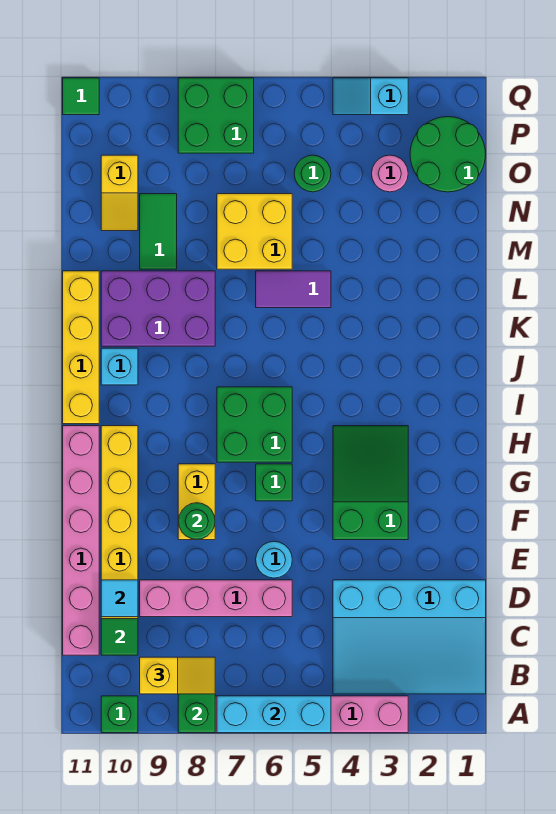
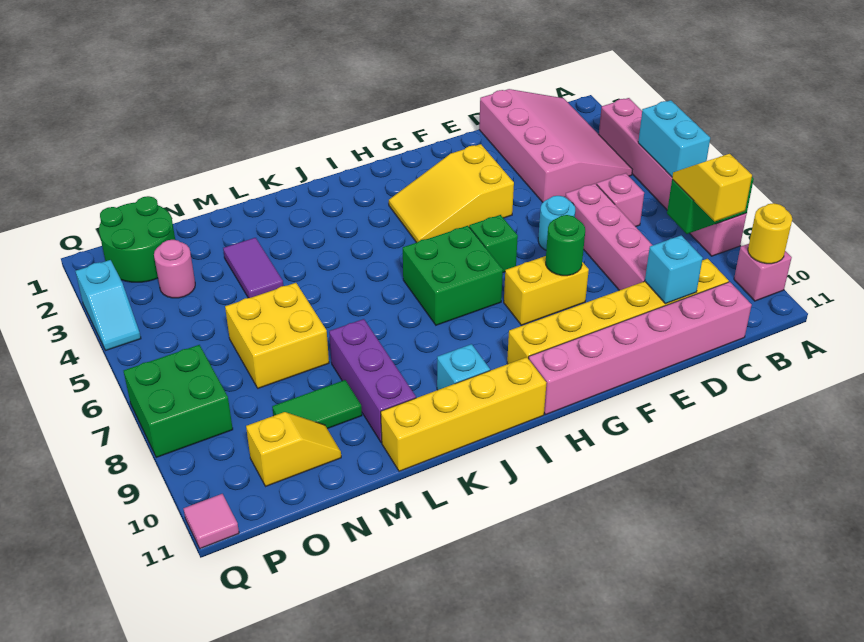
cyan 1x3 brick [217,696,331,733] -> cyan 1x2 brick [638,100,710,177]
green 1x1 brick [101,696,138,733] -> pink 1x1 brick [734,244,792,301]
none -> yellow 1x1 round brick [748,203,792,264]
cyan 3x4 slope [333,580,486,694] -> pink 3x4 slope [479,89,632,202]
none -> pink 1x1 brick [597,173,644,227]
green 1x1 tile [101,619,138,655] -> none
cyan 1x1 tile [101,580,138,617] -> cyan 1x1 brick [645,235,703,304]
green 2x3 slope [333,426,408,540] -> yellow 2x3 slope [389,144,514,243]
purple 2x3 brick [101,271,215,346] -> purple 1x3 brick [329,319,416,443]
purple 1x2 tile [256,271,331,308] -> purple 1x2 tile moved to [223,238,283,298]
green 1x1 round brick [294,155,331,192] -> none
green 1x1 tile [63,78,99,115] -> pink 1x1 tile [183,494,239,549]

